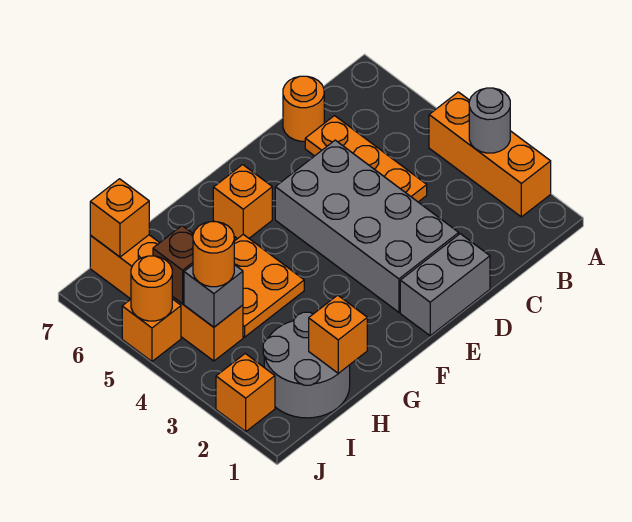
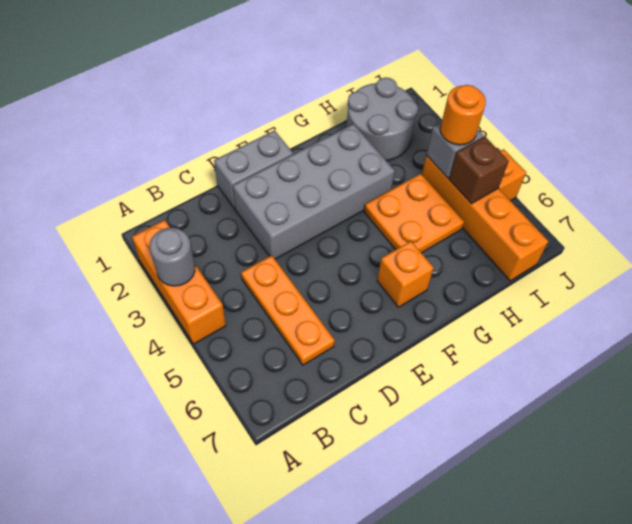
orange 1x1 round brick [283,76,324,141] -> none
grey 2x4 brick [275,140,459,312] -> grey 2x4 brick turned to [233,124,395,259]
orange 1x1 brick [309,295,367,373] -> none
orange 1x1 brick [90,179,149,257] -> none
orange 1x1 brick [216,354,275,432] -> none
orange 1x1 round brick [131,256,172,321] -> none

